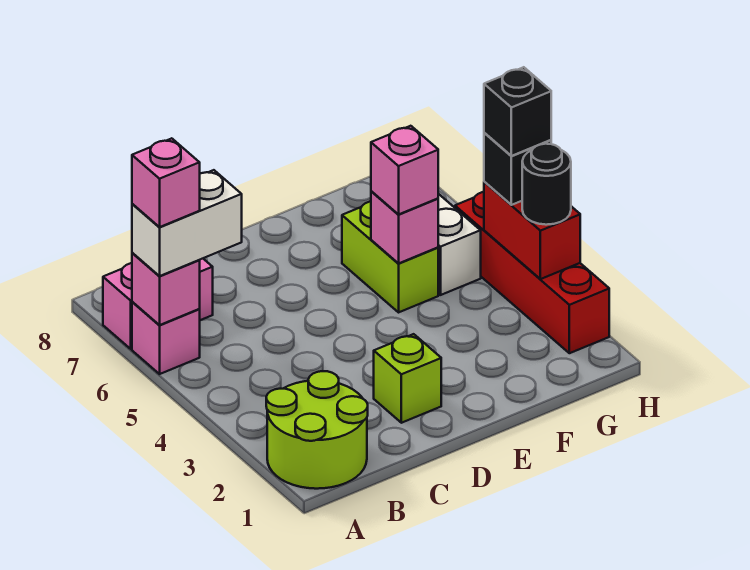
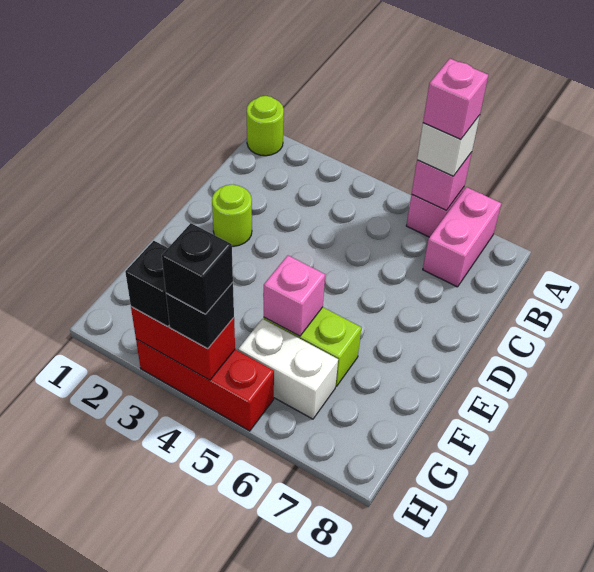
lime 2x2 round brick [266,371,368,489] -> lime 1x1 round brick [247,96,284,156]
white 1x2 brick [132,170,242,276] -> white 1x1 brick [417,115,480,176]
lime 1x1 brick [374,334,441,423] -> lime 1x1 round brick [212,184,252,246]
pink 1x1 brick [371,126,438,214] -> none
red 1x4 brick [455,192,609,353] -> red 1x3 brick [136,339,274,431]
black 1x1 round brick [522,144,571,225] -> black 1x1 brick [125,241,169,326]

